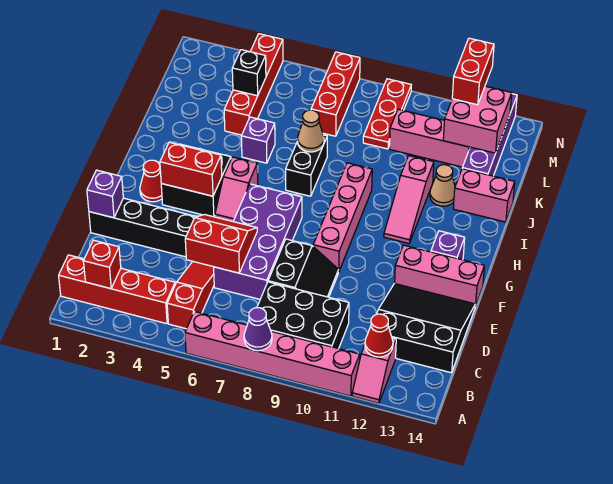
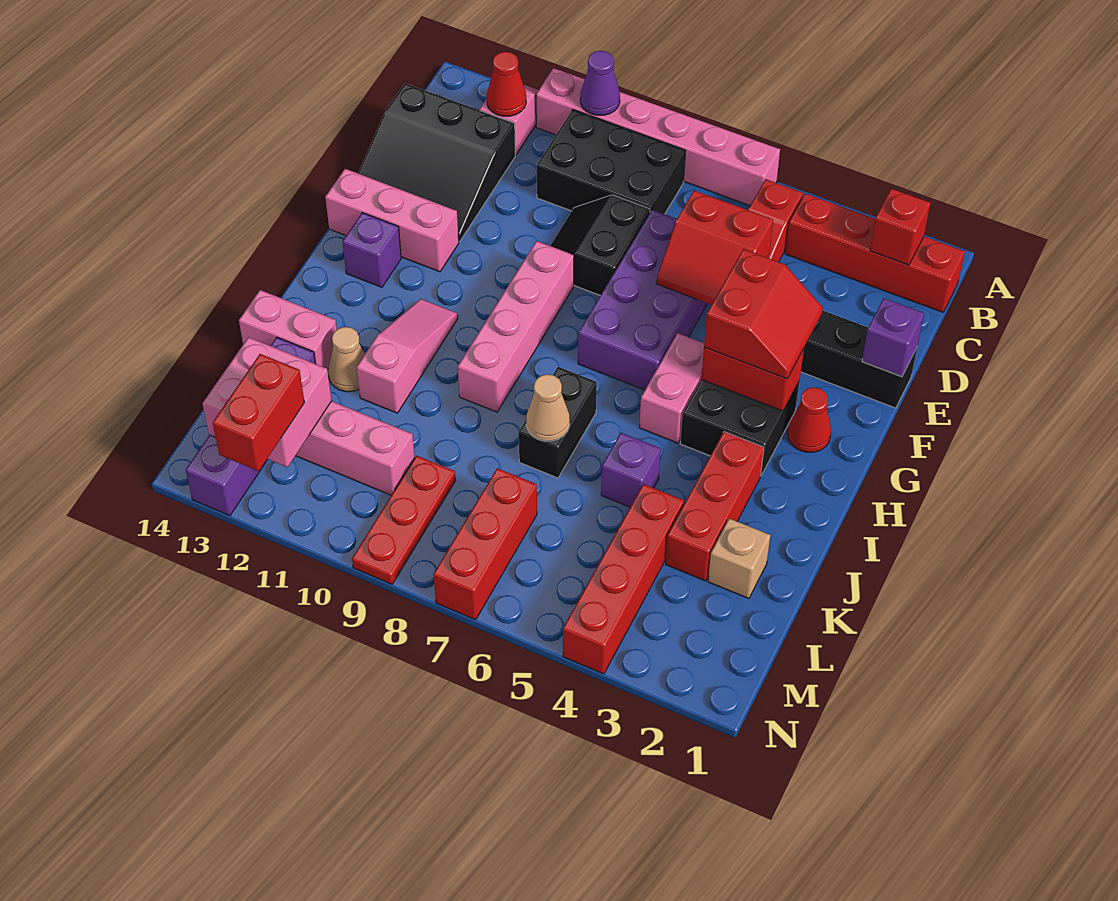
purple 1x1 cone [244,308,272,351] -> purple 1x1 cone moved to [580,51,620,115]
none -> red 2x2 slope [704,249,823,379]
pink 1x2 slope [215,157,258,221] -> pink 1x2 brick [639,333,704,443]
none -> red 1x3 brick [666,432,764,581]
none -> tan 1x1 brick [708,518,770,599]
black 1x1 brick [232,50,266,96] -> none

